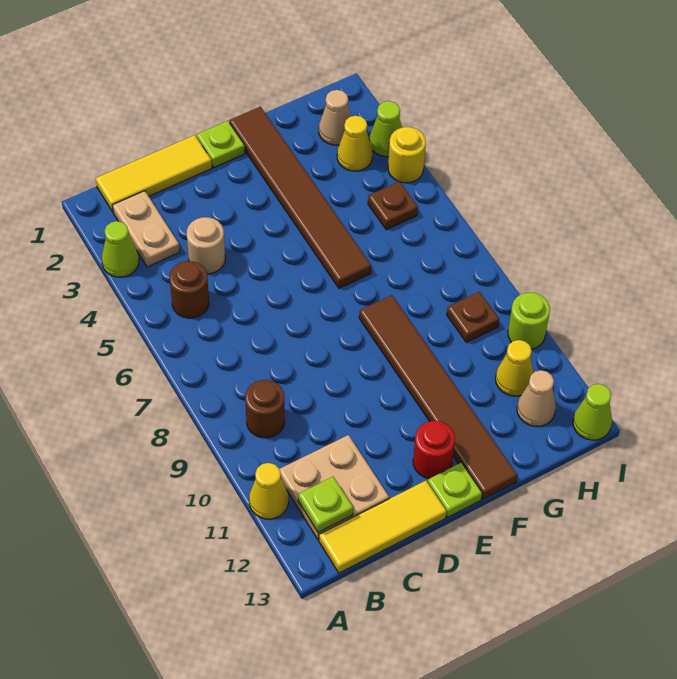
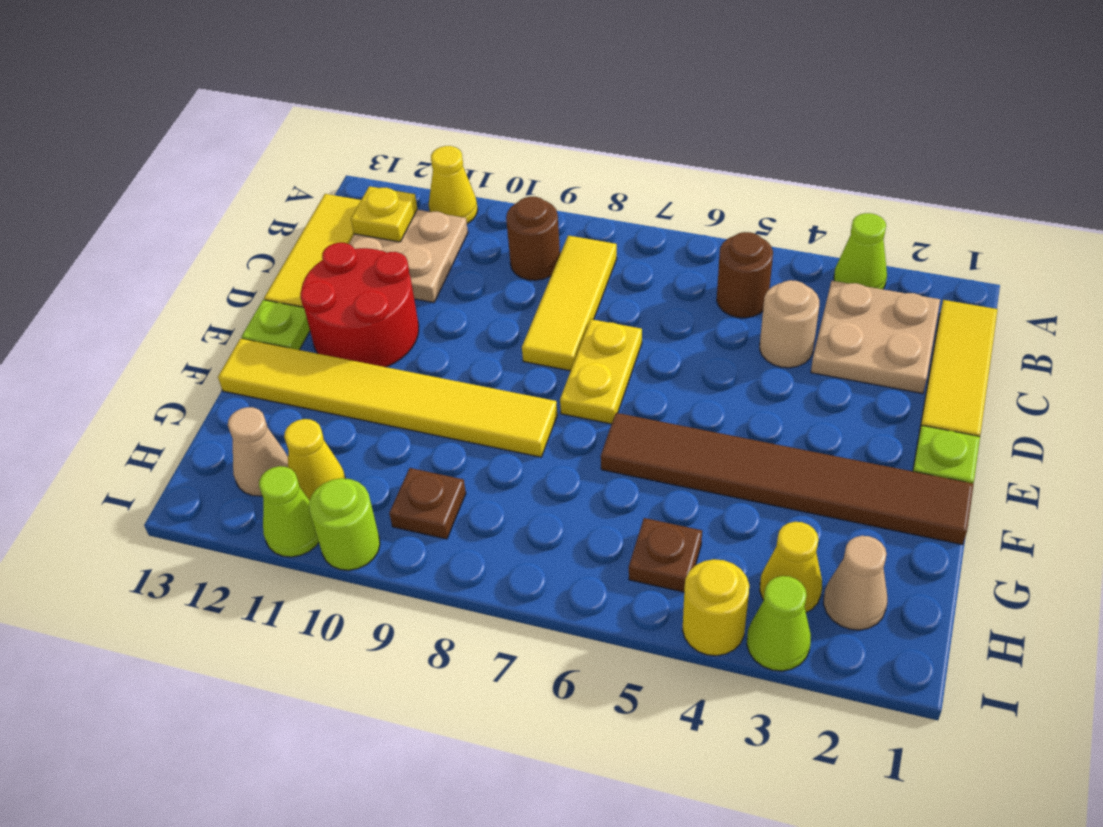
tan 1x2 plate [112,191,180,267] -> tan 2x2 plate [811,281,940,393]
none -> yellow 1x3 tile [522,236,617,371]
lime 1x1 plate [298,477,353,532] -> yellow 1x1 plate [351,186,417,242]
none -> yellow 1x2 plate [560,319,642,424]
red 1x1 round brick [413,421,455,479] -> red 2x2 round brick [300,243,419,367]
brown 1x6 tile [359,295,517,499] -> yellow 1x6 tile [218,338,557,457]
lime 1x1 cone [573,384,612,440] -> lime 1x1 cone moved to [259,466,319,557]

